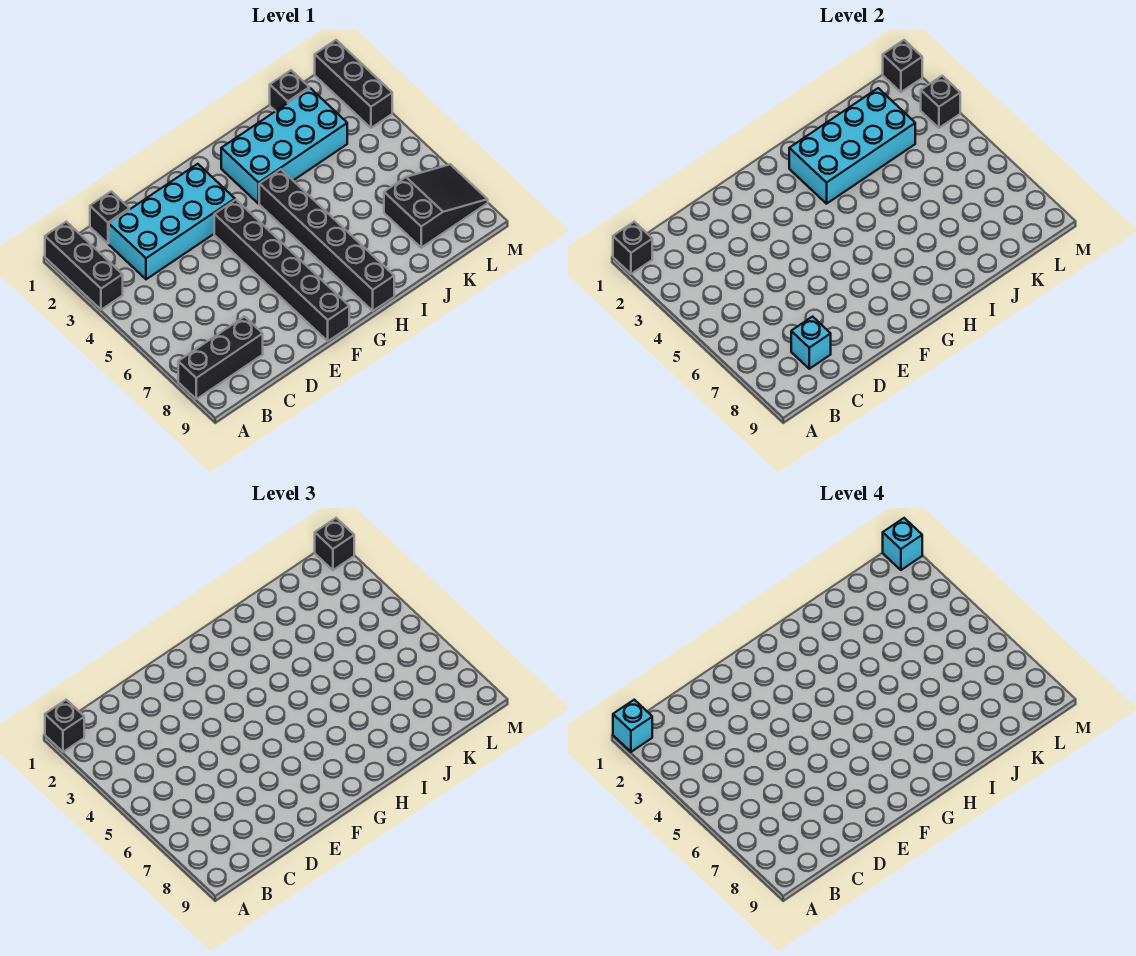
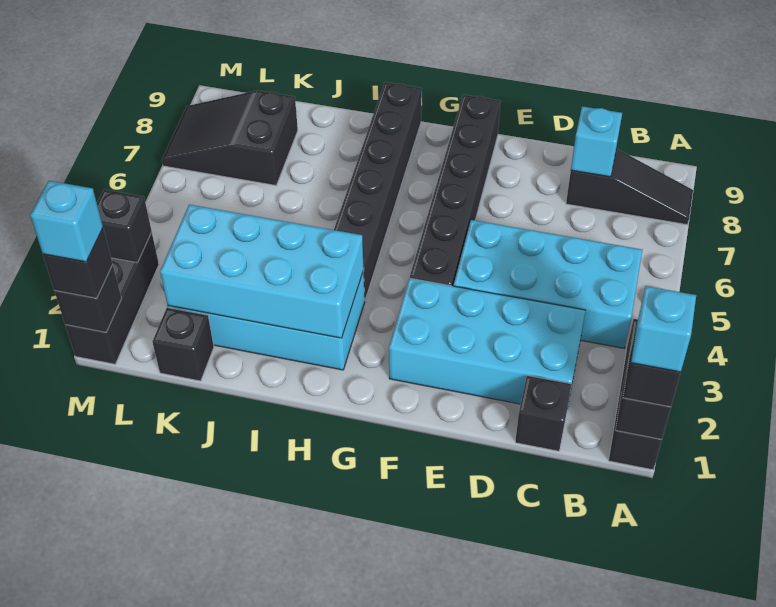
black 1x3 brick [178,317,263,399] -> black 1x3 slope [566,149,693,225]
none -> cyan 2x4 brick [454,220,642,348]

